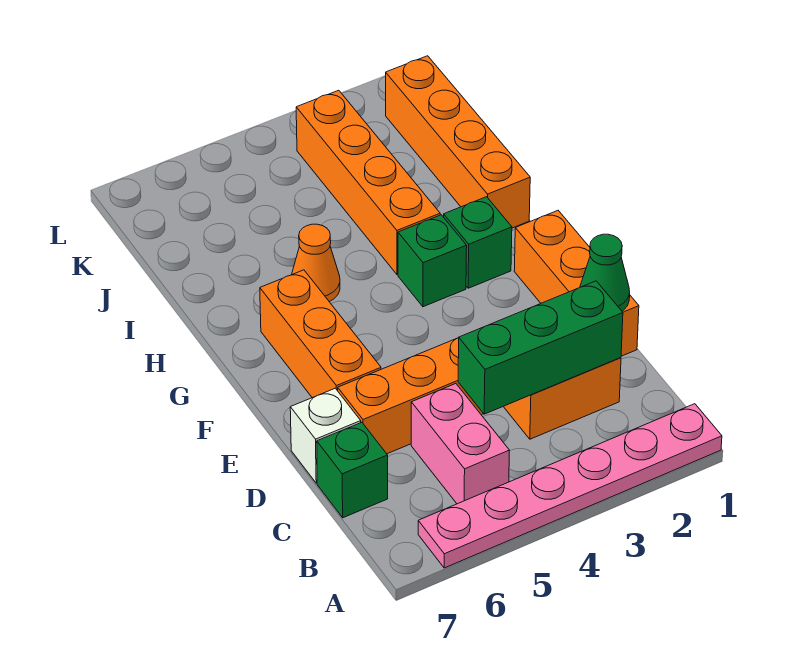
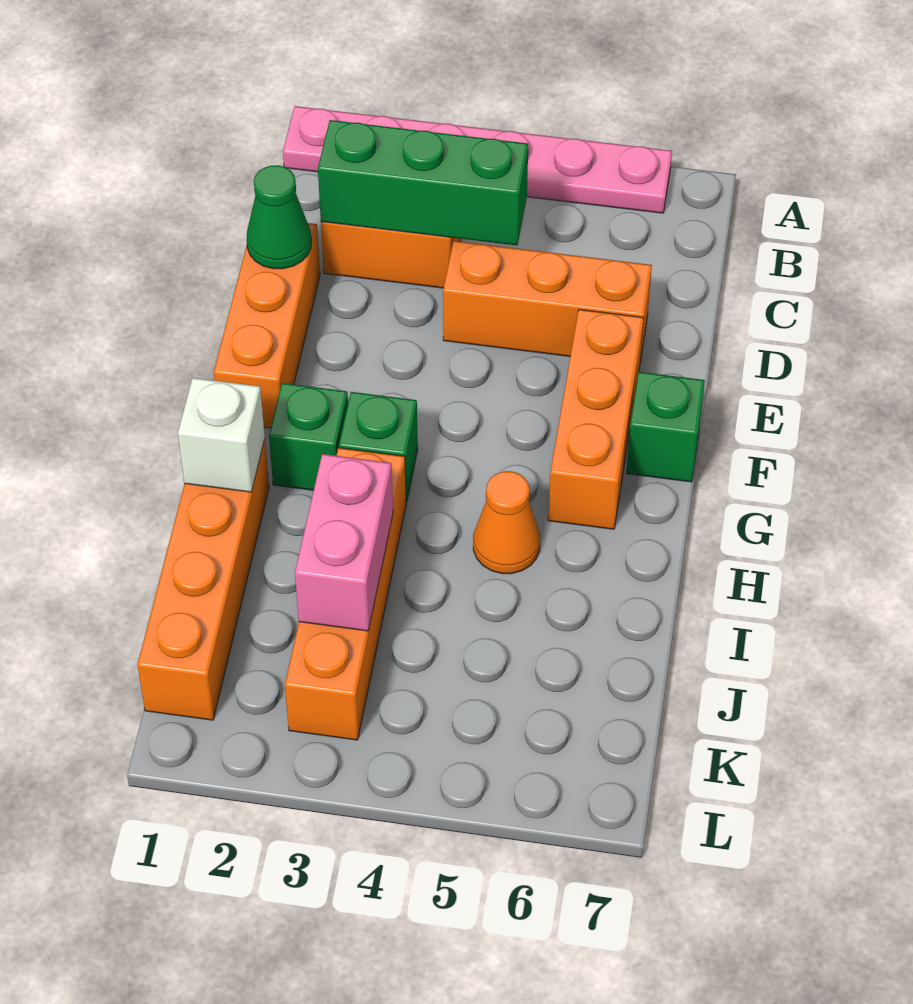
pink 1x2 brick [411,384,509,504] -> pink 1x2 brick moved to [295,454,393,631]
green 1x1 brick [317,422,388,518] -> green 1x1 brick moved to [627,372,705,482]
white 1x1 brick [290,388,361,483] -> white 1x1 brick moved to [178,378,265,492]

